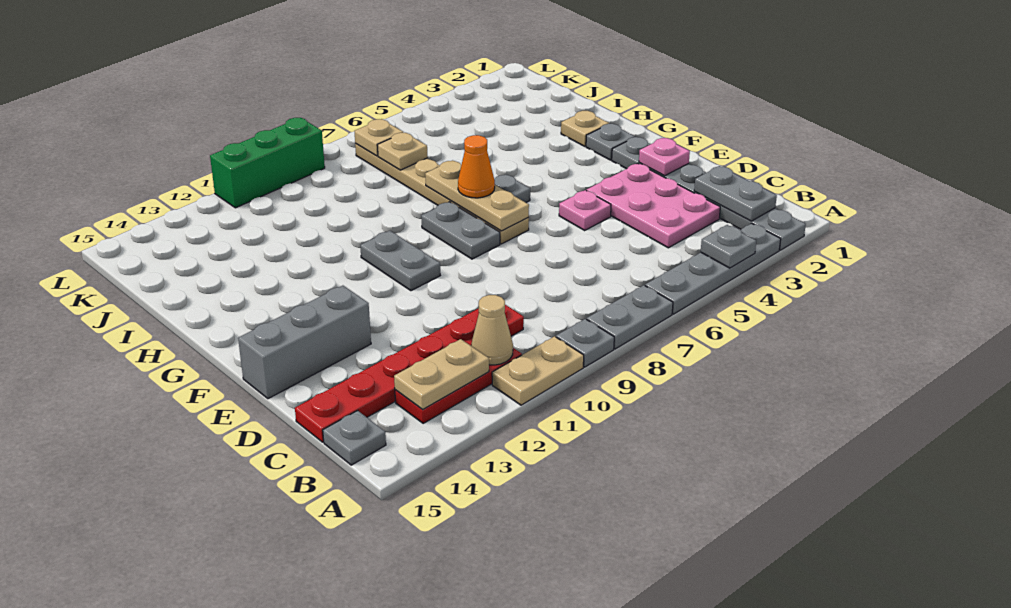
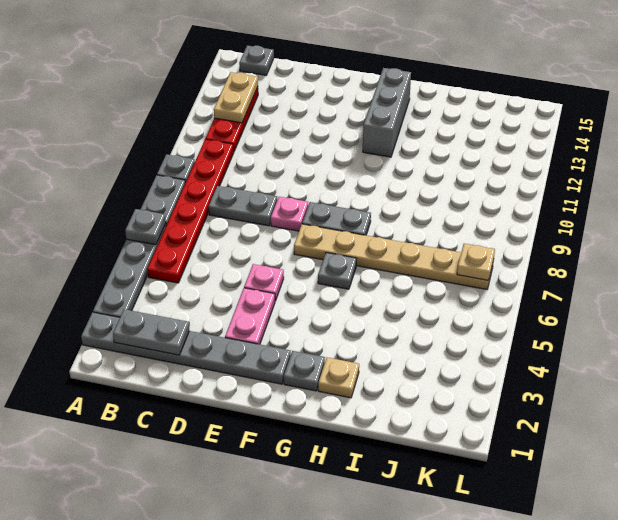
grey 1x1 plate [701,225,756,268] -> grey 1x1 plate moved to [125,209,166,245]
tan 1x2 plate [492,336,584,405] -> none
tan 1x1 cone [471,295,513,365] -> none
pink 2x3 plate [586,163,720,248] -> pink 1x2 plate [225,288,275,344]
red 1x6 plate [295,305,524,442] -> red 1x6 plate moved to [147,139,234,283]
pink 1x1 plate [639,138,690,176] -> pink 1x1 plate moved to [271,197,308,231]
grey 1x3 brick [238,286,371,399] -> grey 1x3 brick moved to [363,68,411,157]
tan 1x3 plate [425,160,529,231] -> none
grey 1x2 plate [360,231,440,291] -> grey 1x2 plate moved to [208,186,277,226]
orange 1x1 cone [458,135,495,198] -> none
tan 1x1 plate [377,133,428,170] -> none
green 1x3 brick [210,118,325,208] -> none

